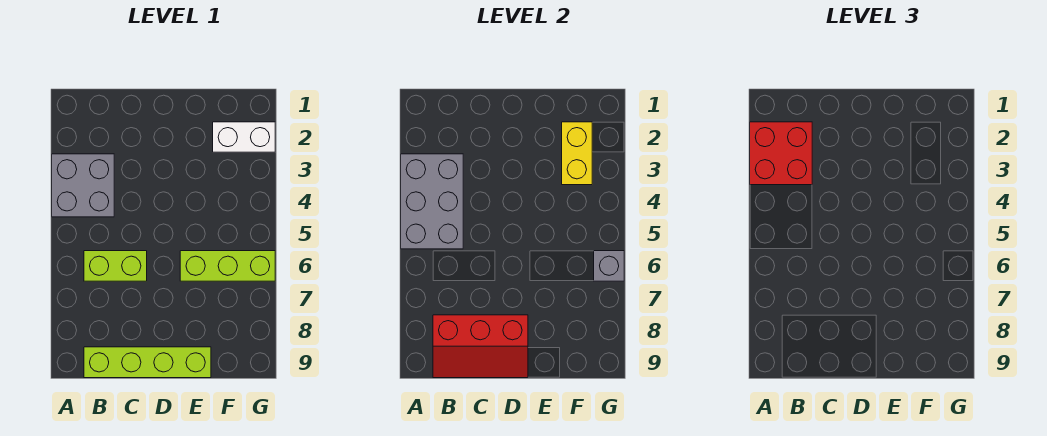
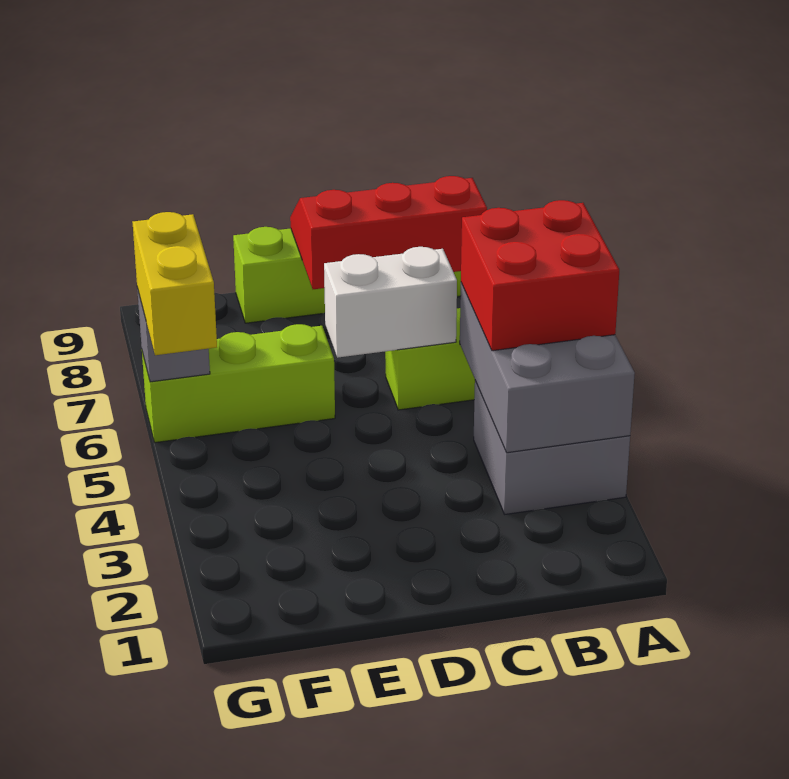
red 2x2 brick [750,122,812,185] -> red 2x2 brick moved to [461,200,619,351]
white 1x2 brick [213,122,275,152] -> white 1x2 brick moved to [324,247,457,358]
yellow 1x2 brick [562,122,592,185] -> yellow 1x2 brick moved to [133,212,217,355]

